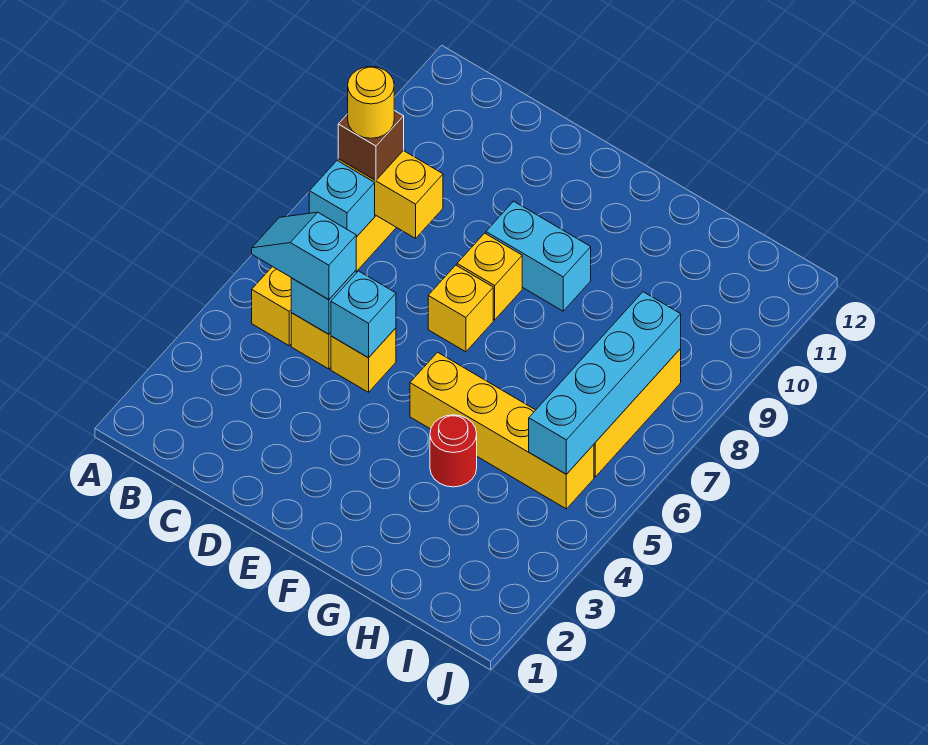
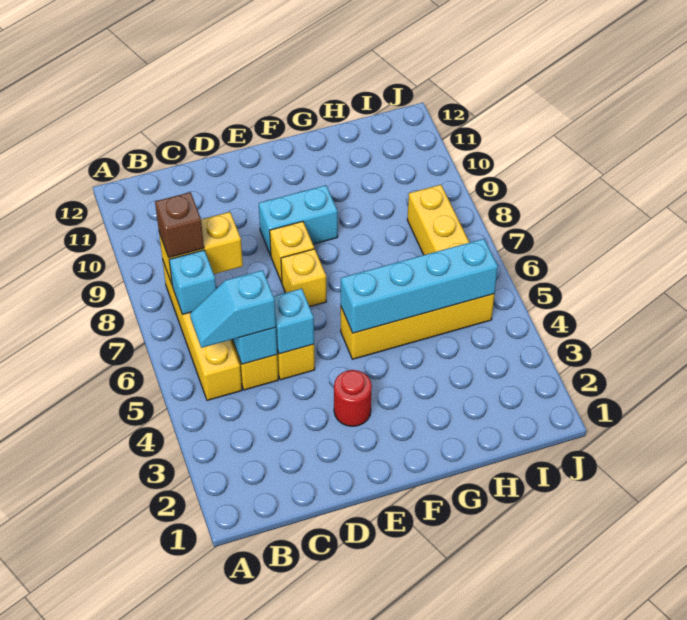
yellow 1x1 round brick [348,66,394,138] -> none
red 1x1 round brick [430,415,477,487] -> red 1x1 round brick moved to [334,370,372,426]
cyan 1x4 brick [529,292,681,474] -> cyan 1x4 brick turned to [341,239,498,333]

